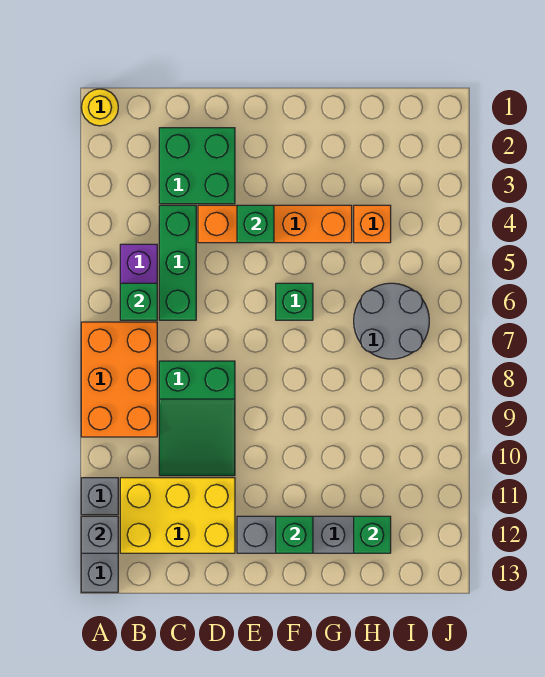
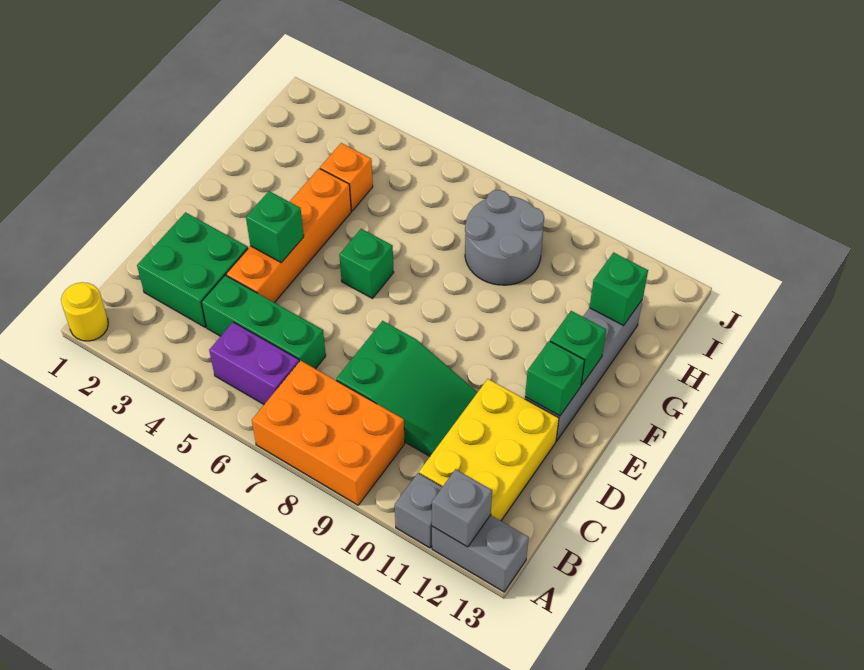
green 1x1 brick [120,283,157,320] -> green 1x1 brick moved to [525,341,585,416]
grey 2x2 round brick [354,283,429,359] -> grey 2x2 round brick moved to [465,190,544,285]

